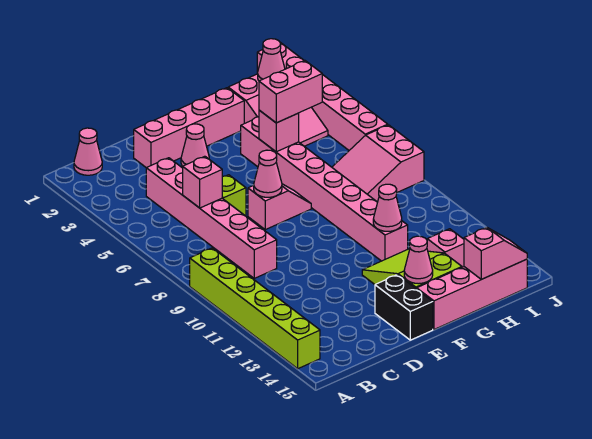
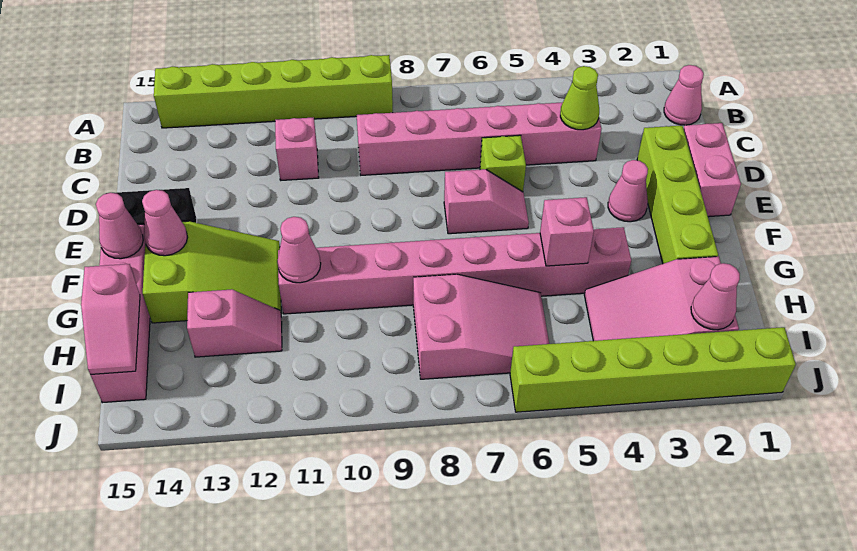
none -> lime 1x1 cone [560,66,599,130]
pink 1x1 brick [183,156,222,208] -> pink 1x1 brick moved to [275,117,319,180]
pink 1x4 brick [134,88,244,168] -> lime 1x4 brick [637,125,718,264]
pink 1x2 slope [248,184,311,230] -> pink 1x2 slope turned to [444,169,529,234]
pink 1x1 cone [254,150,282,197] -> pink 1x1 cone moved to [96,193,143,259]
pink 1x2 brick [259,61,322,123] -> pink 1x2 brick moved to [683,123,741,217]
pink 2x3 slope [332,125,424,202] -> pink 2x3 slope turned to [413,274,549,379]
pink 1x6 brick [257,42,388,150] -> lime 1x6 brick [510,327,796,412]

